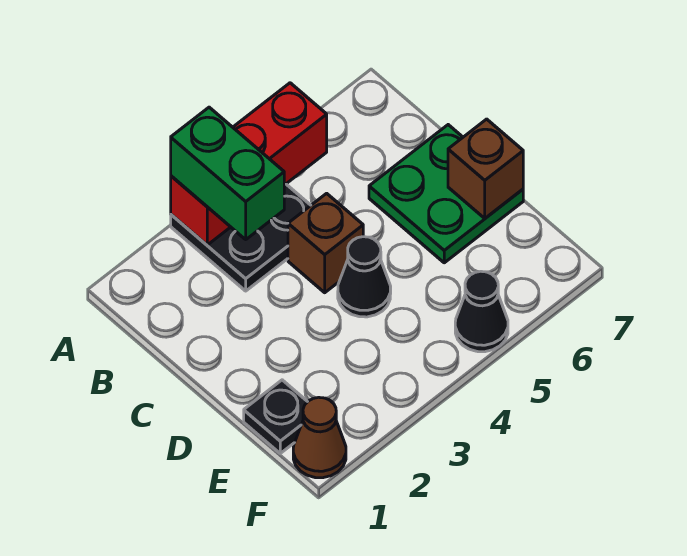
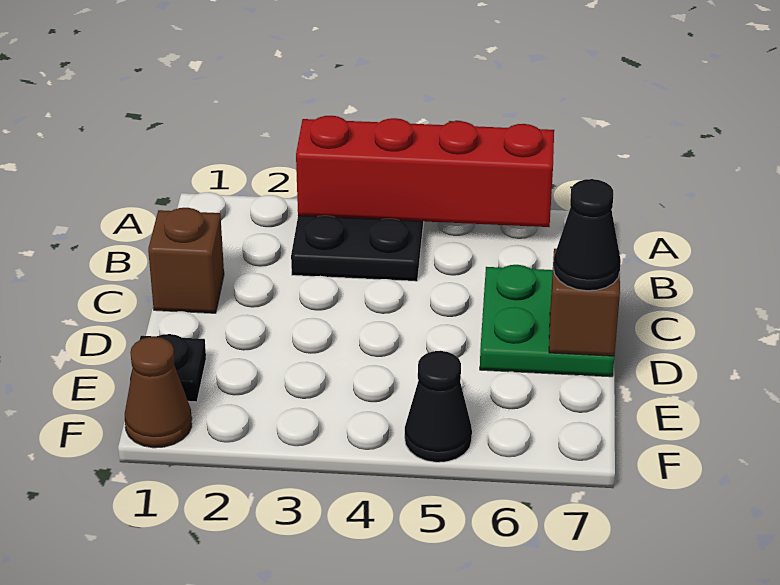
red 1x3 brick [171,83,327,245] -> red 1x4 brick [296,116,554,227]
green 1x2 brick [171,107,284,239] -> none
brown 1x1 brick [288,193,363,293] -> brown 1x1 brick moved to [148,208,224,313]
black 1x1 cone [338,237,391,317] -> black 1x1 cone moved to [553,179,621,291]

